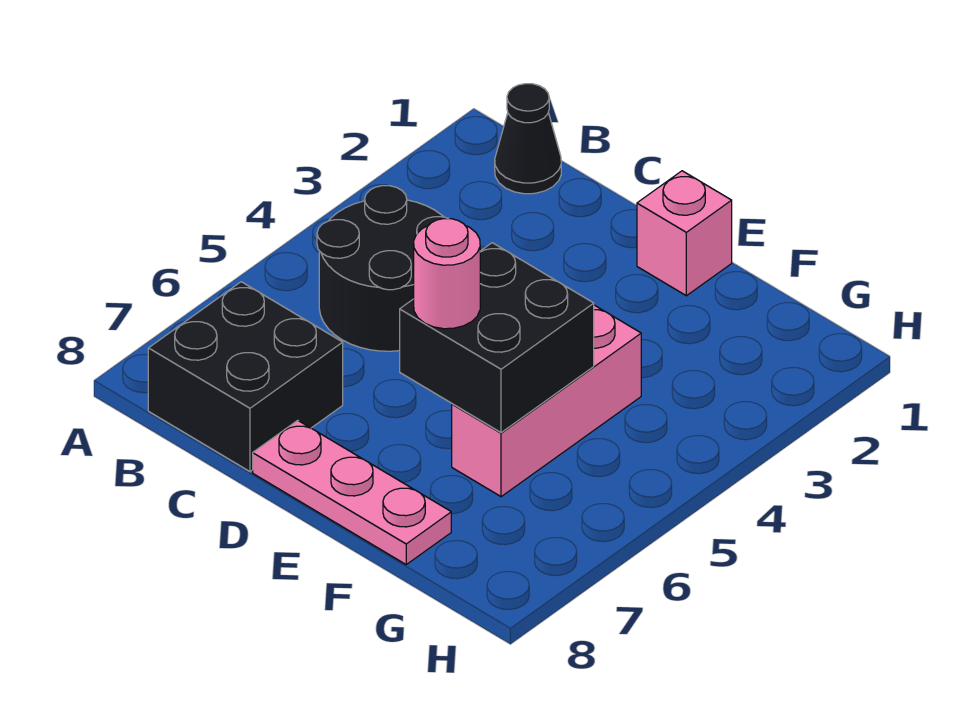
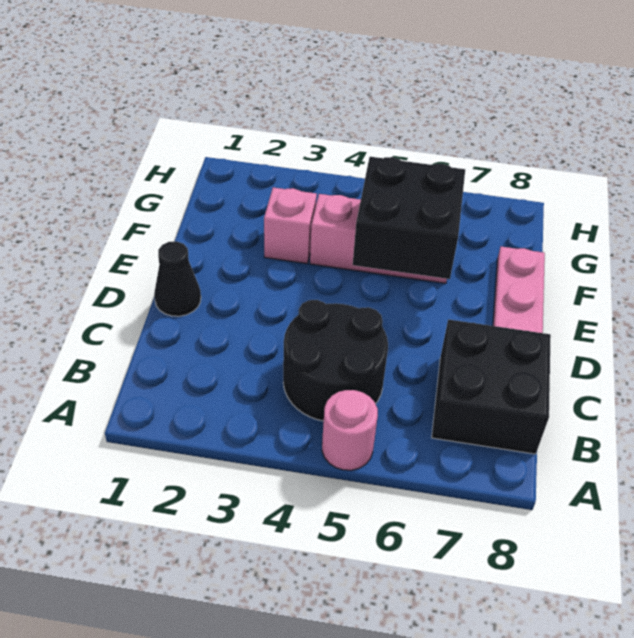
black 1x1 cone [495,84,561,194] -> black 1x1 cone moved to [154,241,201,316]
pink 1x1 brick [637,171,732,296] -> pink 1x1 brick moved to [264,187,317,264]
pink 1x1 round brick [414,219,480,329] -> pink 1x1 round brick moved to [322,390,378,470]

